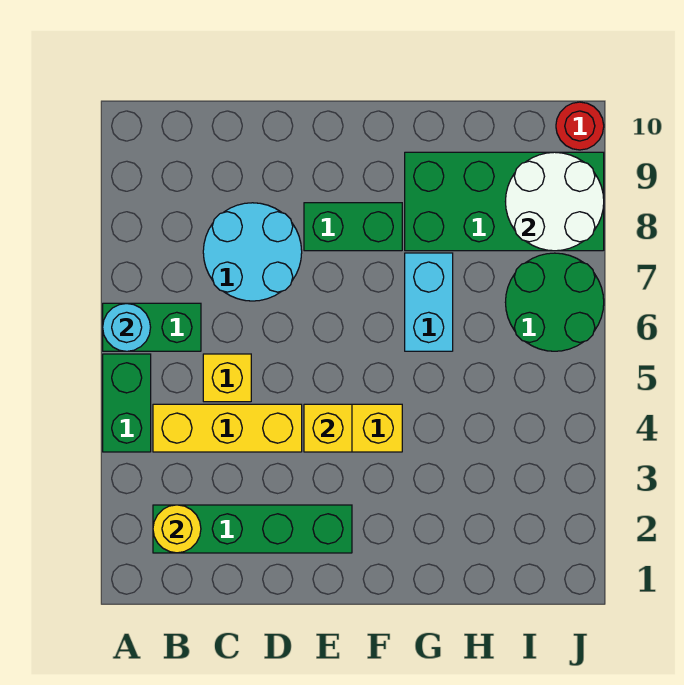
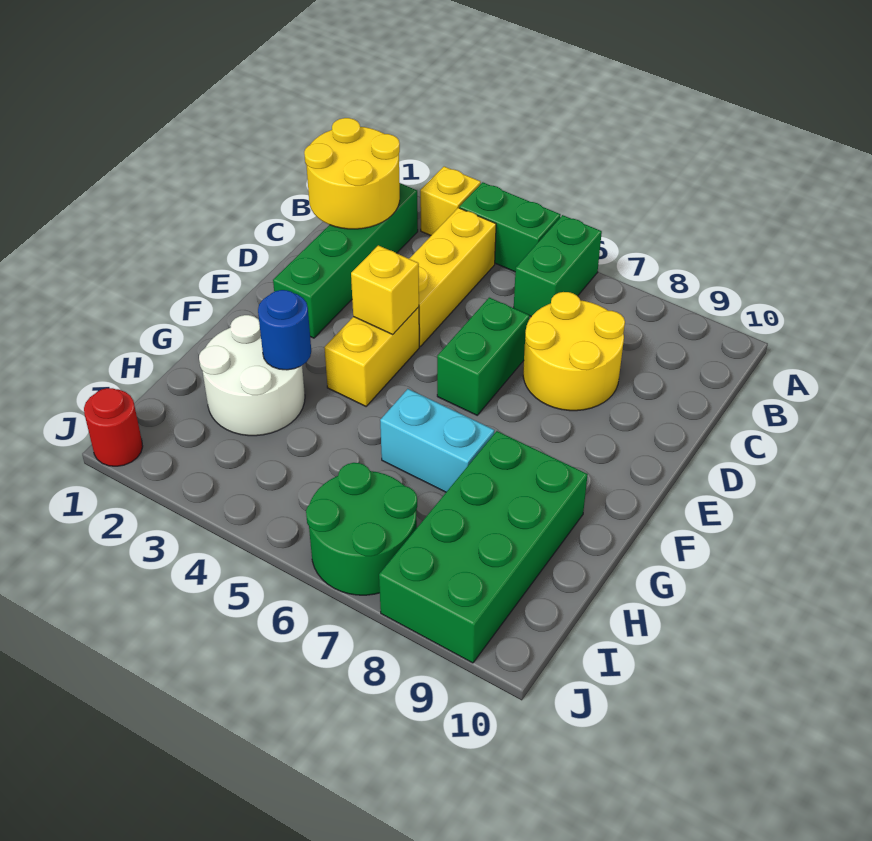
cyan 1x1 round brick [103,304,151,351] -> none
yellow 1x1 round brick [153,505,201,553] -> yellow 2x2 round brick [304,118,400,229]
yellow 1x1 brick [203,354,251,402] -> yellow 1x1 brick moved to [420,166,481,235]
cyan 2x2 round brick [203,203,302,301] -> yellow 2x2 round brick [523,292,625,411]
green 1x2 brick [304,203,402,251] -> green 1x2 brick moved to [437,298,530,415]
none -> blue 1x1 round brick [258,290,311,370]
white 2x2 round brick [505,152,604,251] -> white 2x2 round brick moved to [199,315,305,436]
red 1x1 round brick [556,102,604,150] -> red 1x1 round brick moved to [84,388,143,466]

